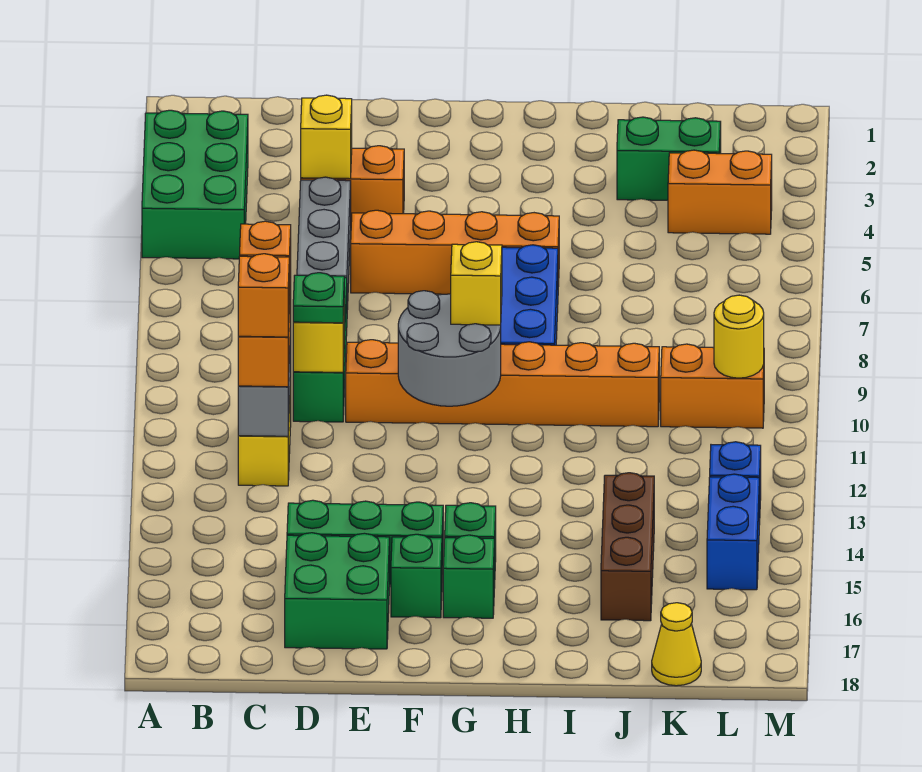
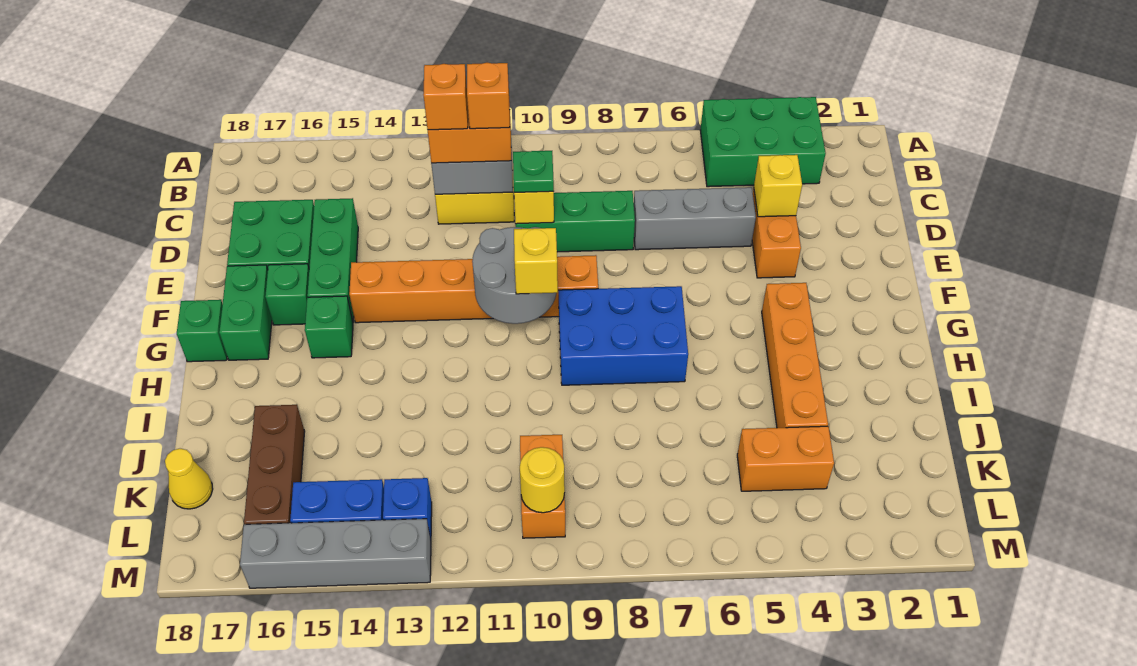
orange 1x4 brick [351,210,559,294] -> orange 1x4 brick moved to [762,283,828,428]
orange 1x6 brick [346,340,659,427] -> orange 1x6 brick turned to [349,255,598,323]
green 1x1 brick [443,535,495,618] -> green 1x1 brick moved to [177,300,227,362]
green 1x2 brick [617,117,721,200] -> green 1x2 brick moved to [219,265,272,360]
brown 1x3 brick [601,473,654,621] -> brown 1x3 brick turned to [244,405,305,525]
orange 1x2 brick [668,150,772,234] -> orange 1x2 brick turned to [737,426,834,491]
none -> grey 1x4 brick [240,519,431,588]

